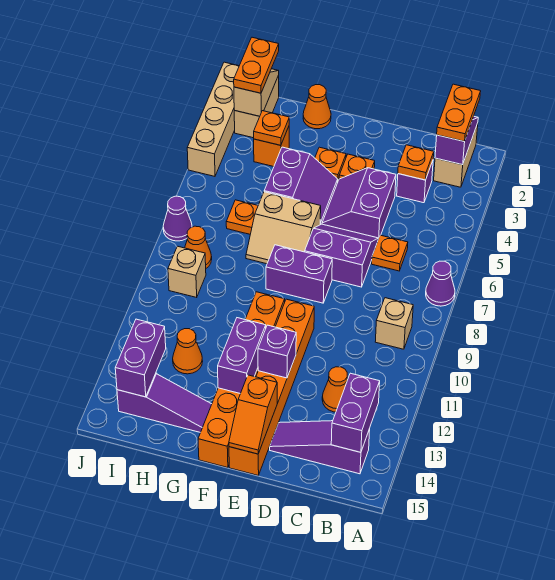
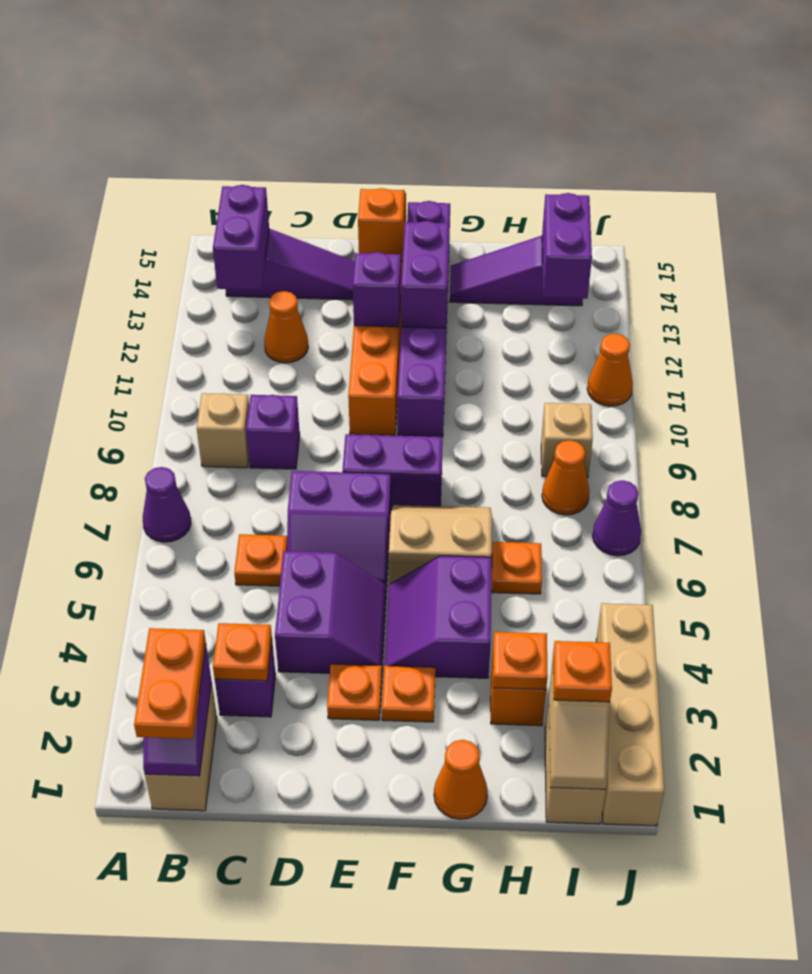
none -> purple 1x1 brick [246,395,300,469]
orange 1x6 brick [198,292,285,468] -> purple 1x6 brick [397,201,450,437]
orange 1x1 cone [173,329,203,374] -> orange 1x1 cone moved to [587,334,633,406]
orange 1x2 plate [234,37,279,93] -> orange 1x1 plate [553,641,612,702]

